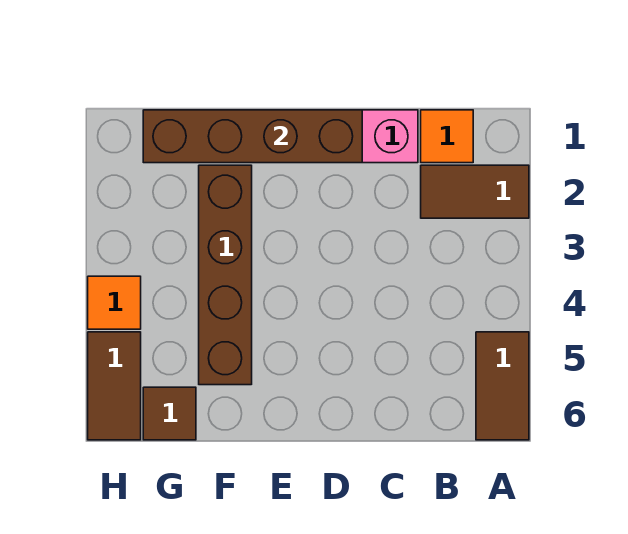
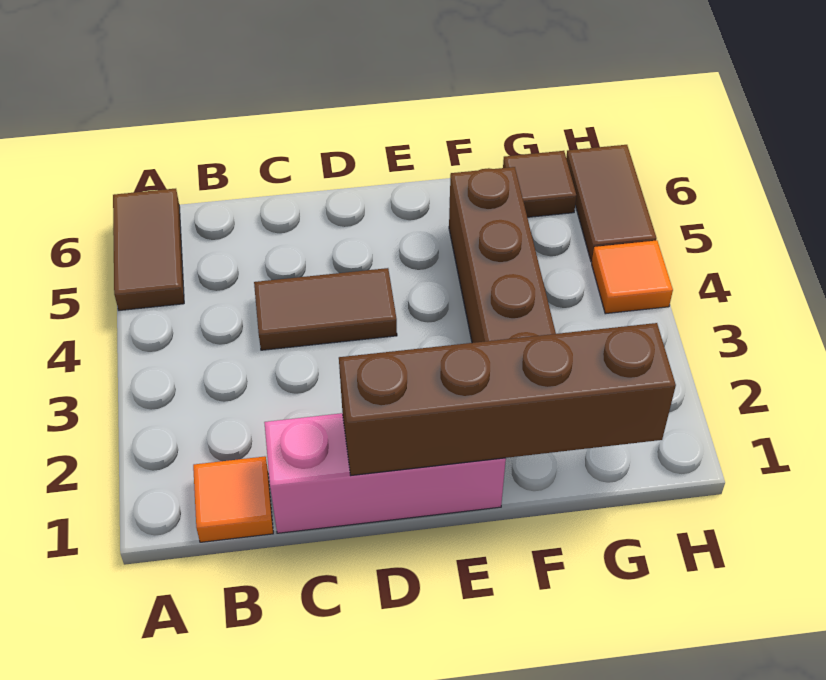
brown 1x2 tile [421,165,529,218] -> brown 1x2 tile moved to [254,268,397,350]

